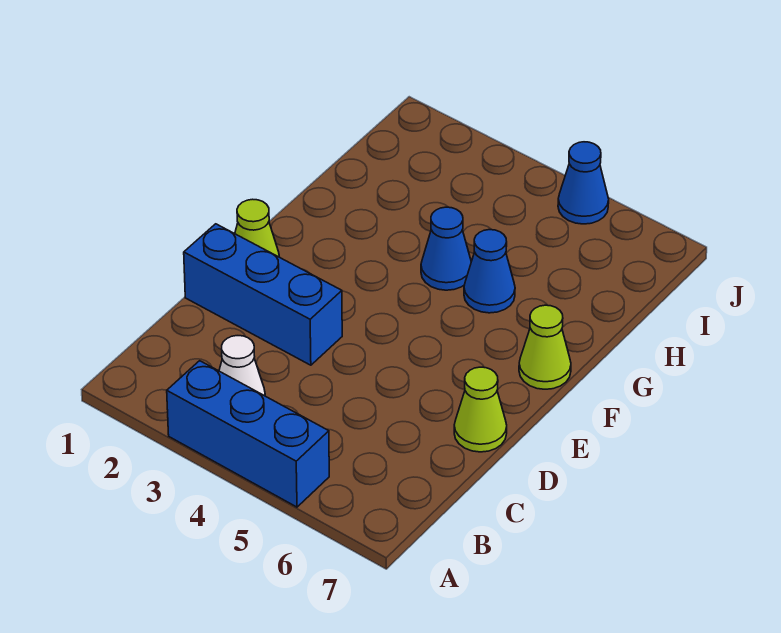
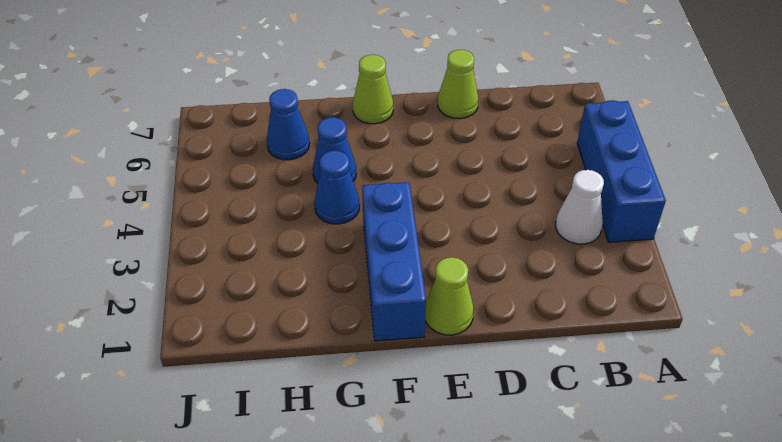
blue 1x3 brick [184,224,342,365] -> blue 1x3 brick moved to [362,182,426,341]
blue 1x1 cone [558,142,609,224] -> blue 1x1 cone moved to [267,89,310,160]

